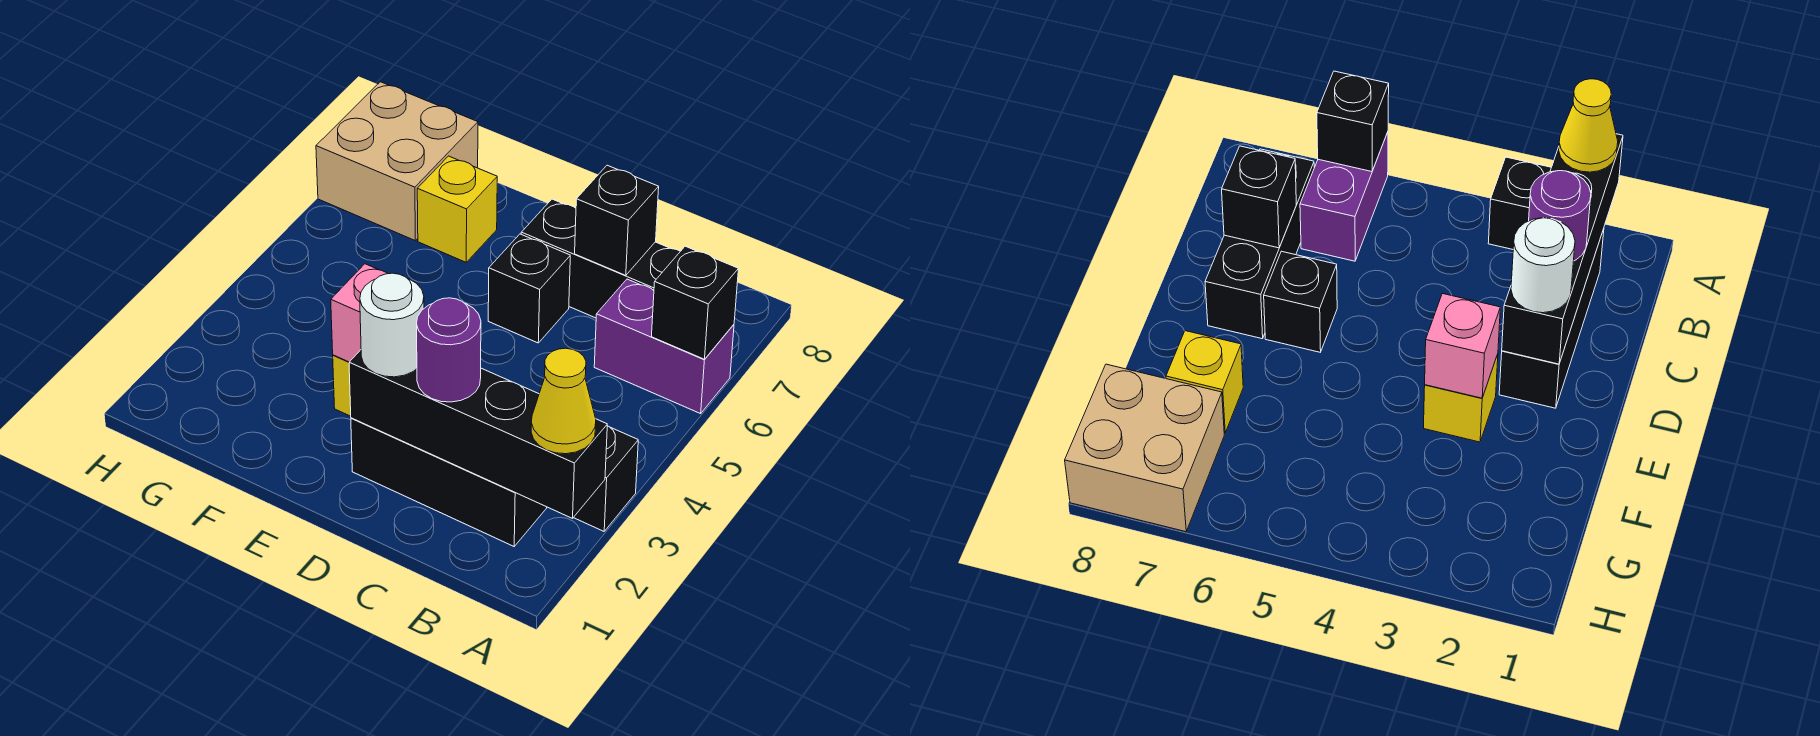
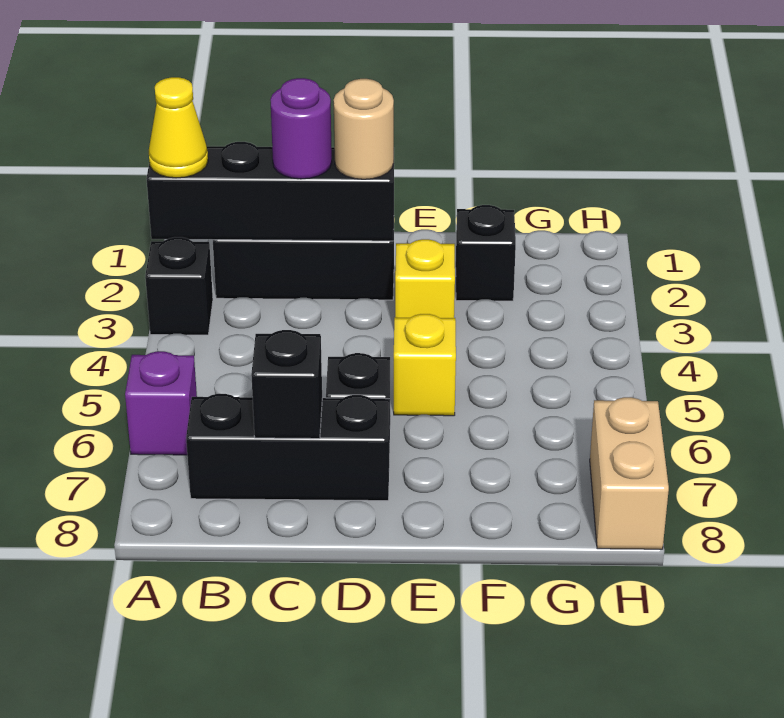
purple 1x2 brick [594,279,734,414] -> purple 1x1 brick [125,351,197,455]
black 1x1 brick [652,246,738,359] -> black 1x1 brick moved to [456,205,516,301]
white 1x1 round brick [360,273,424,377] -> tan 1x1 round brick [334,79,394,179]
pink 1x1 brick [331,264,388,362] -> none
yellow 1x1 brick [417,156,497,262] -> yellow 1x1 brick moved to [394,314,456,416]
tan 2x2 brick [316,82,478,240] -> tan 1x2 brick [590,397,669,549]

